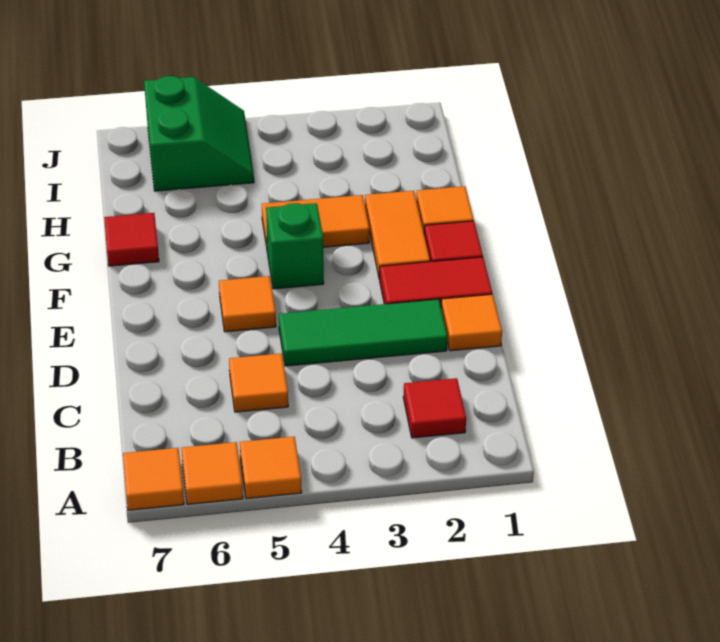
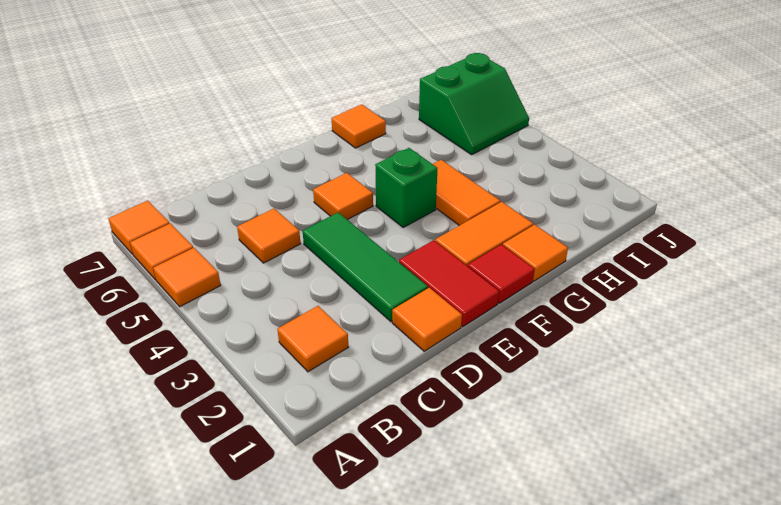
red 1x1 tile [403,378,466,438] -> orange 1x1 tile [277,306,348,372]
red 1x1 tile [104,213,159,266] -> orange 1x1 tile [331,104,386,148]

